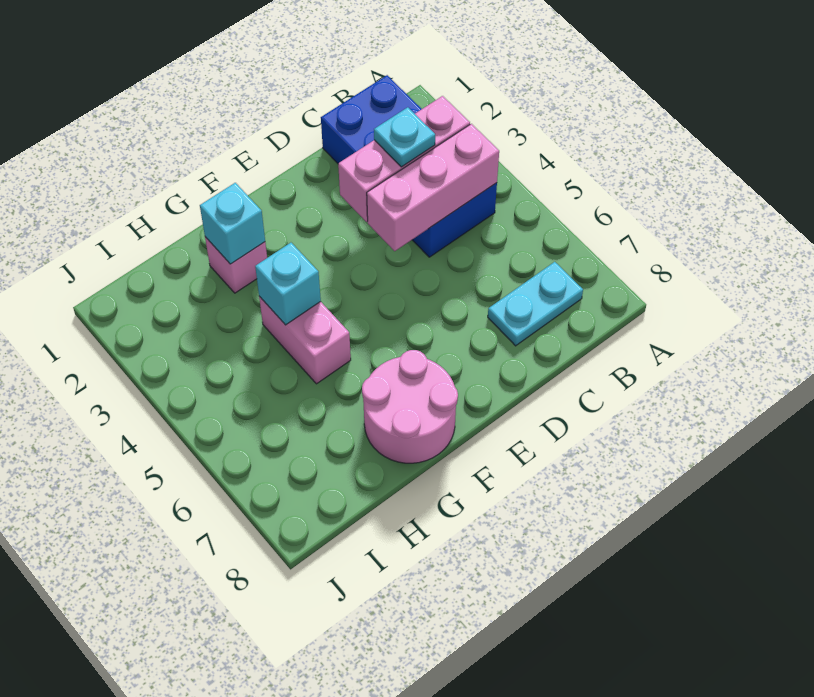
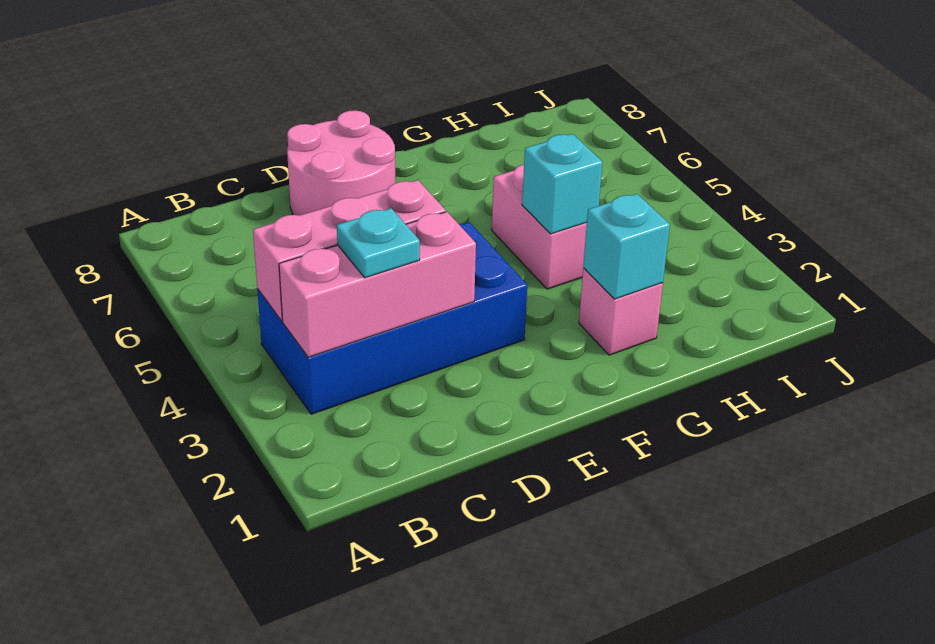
blue 2x4 brick [321,75,497,257] -> blue 2x4 brick turned to [257,222,527,414]
cyan 1x2 plate [488,262,583,346] -> none
pink 2x2 round brick [362,350,458,463] -> pink 2x2 round brick moved to [287,110,395,215]

